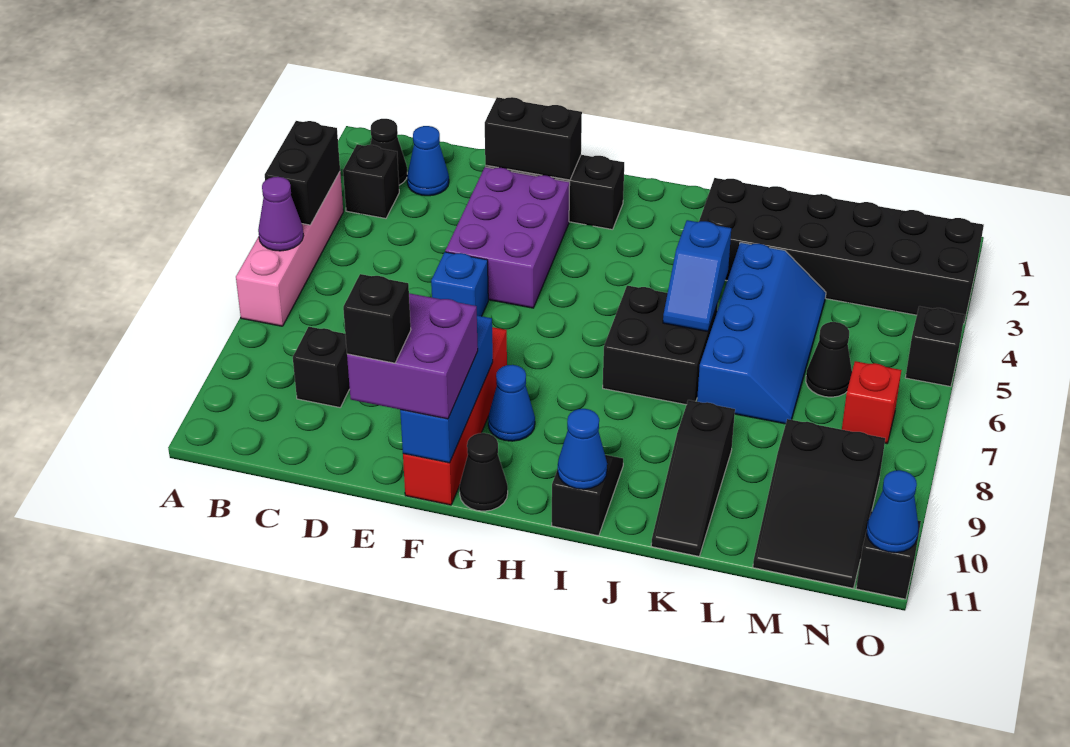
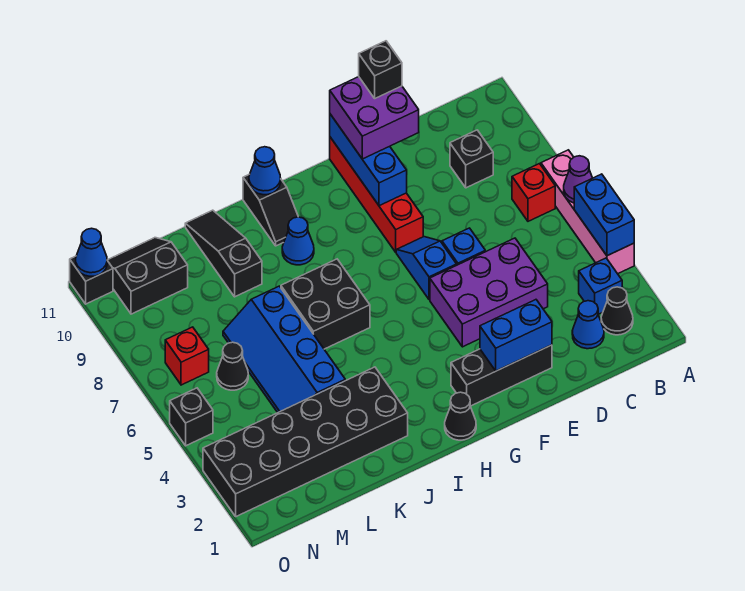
black 1x2 brick [265,121,340,225] -> blue 1x2 brick [574,174,634,256]
black 1x1 brick [343,145,399,218] -> blue 1x1 brick [579,258,622,314]
none -> red 1x1 brick [512,164,555,221]
black 1x2 brick [485,97,582,180] -> blue 1x2 brick [480,300,552,371]
purple 2x3 brick [445,167,570,308] -> purple 2x3 brick turned to [430,238,548,347]
blue 1x1 cone [488,365,535,441] -> blue 1x1 cone moved to [282,217,314,265]
black 1x1 cone [459,433,508,511] -> black 1x1 cone moved to [445,392,476,440]
blue 1x2 slope [663,220,731,332] -> blue 1x2 slope moved to [396,237,457,300]
black 2x3 slope [753,419,885,588] -> black 2x2 slope [107,238,188,314]

